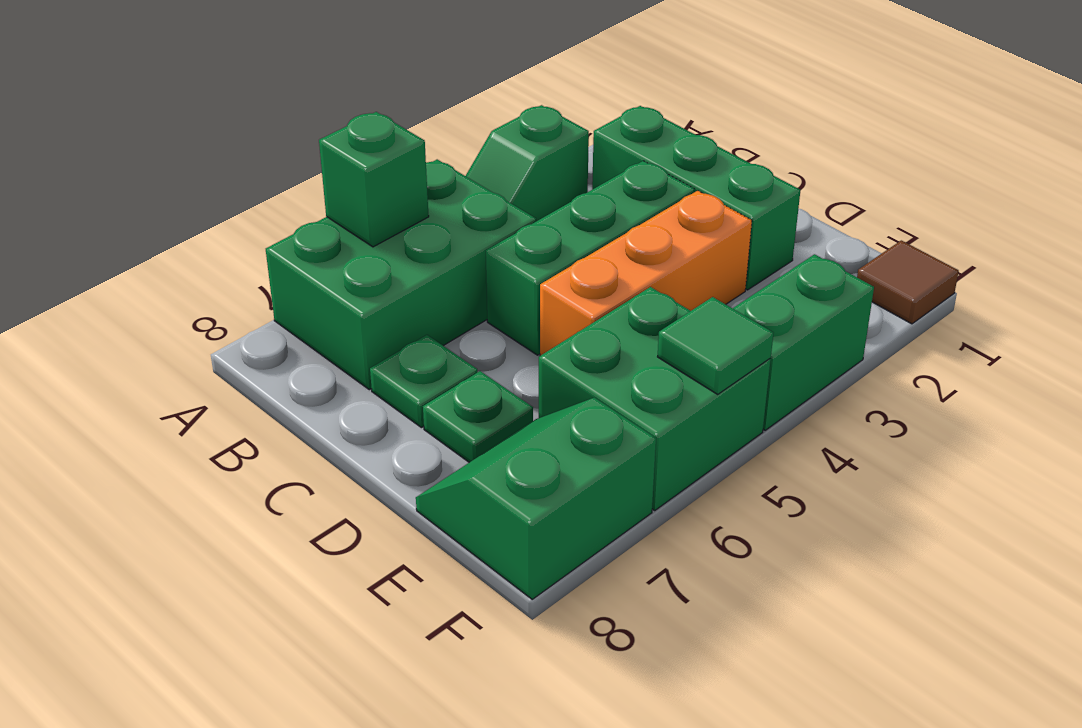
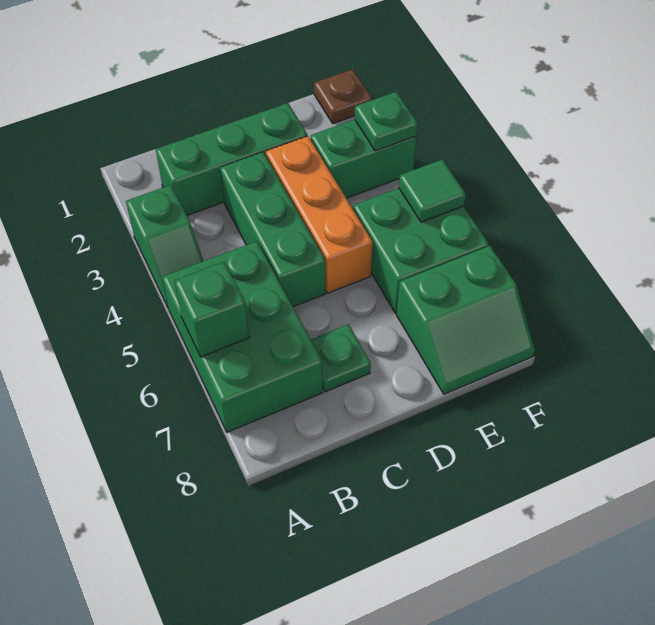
green 1x1 plate [423,371,533,462] -> green 1x1 plate moved to [355,92,418,151]
green 2x2 slope [416,397,656,599] -> green 2x2 slope turned to [397,246,535,394]
brown 1x1 tile [857,240,959,324] -> brown 1x1 plate [314,69,372,123]
green 1x2 brick [733,254,874,430] -> green 1x2 brick turned to [311,119,417,198]

